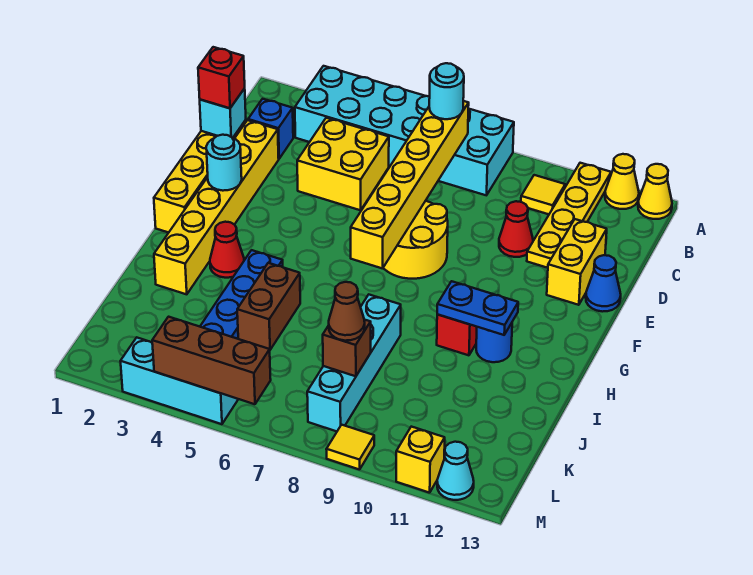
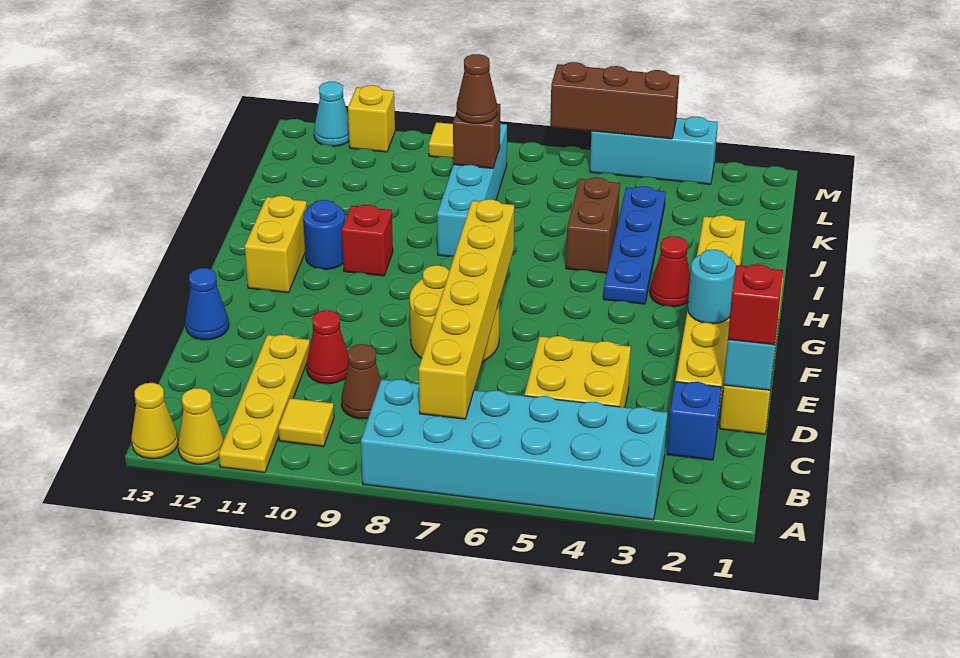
cyan 1x1 round brick [429,63,464,119] -> none
none -> brown 1x1 cone [341,344,381,419]
yellow 1x2 brick [547,219,607,305] -> yellow 1x2 brick moved to [245,196,307,293]
blue 1x2 plate [437,281,518,335] -> none

